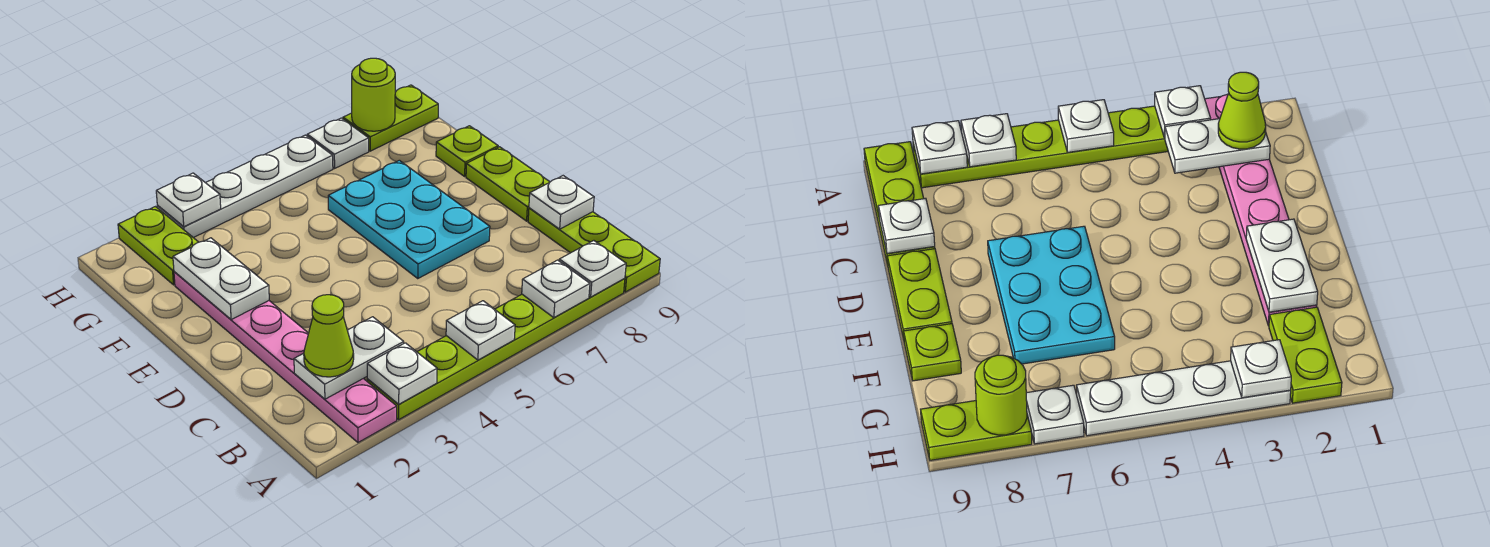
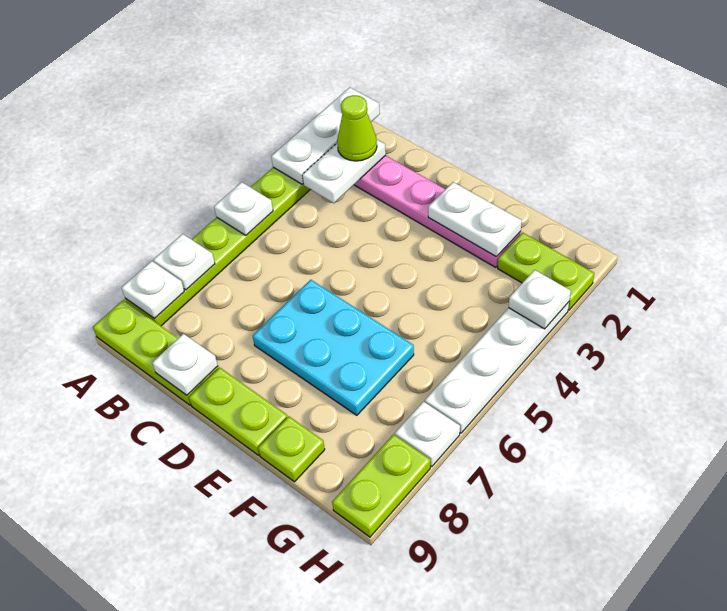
white 1x1 plate [367,343,437,404] -> white 1x3 plate [271,87,380,184]
lime 1x1 round brick [352,58,395,131] -> none

